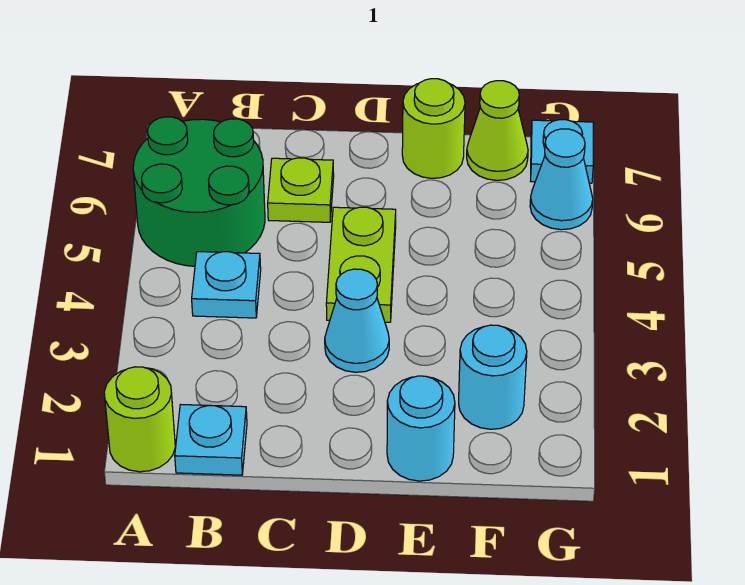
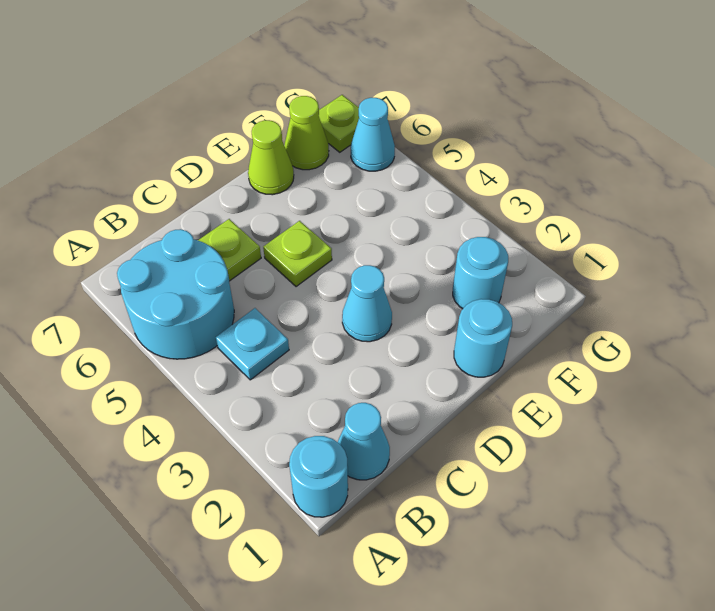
lime 1x1 round brick [104,367,175,472] -> cyan 1x1 round brick [289,436,348,517]
green 2x2 round brick [133,117,265,266] -> cyan 2x2 round brick [117,229,234,359]
cyan 1x1 plate [175,405,247,475] -> cyan 1x1 cone [338,403,390,480]
lime 1x2 plate [326,207,396,322] -> lime 1x1 plate [263,221,332,287]
lime 1x1 round brick [402,79,465,178] -> lime 1x1 cone [248,120,294,195]
cyan 1x1 plate [531,120,593,183] -> lime 1x1 plate [319,95,359,152]

